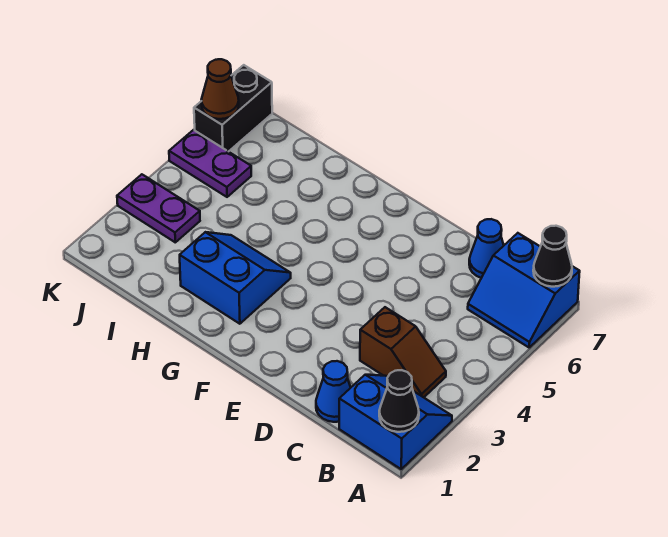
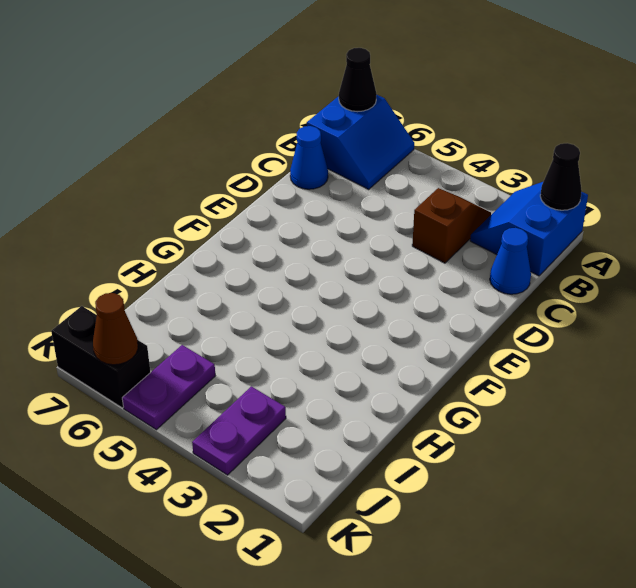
blue 2x2 slope [180,232,291,324] -> none

